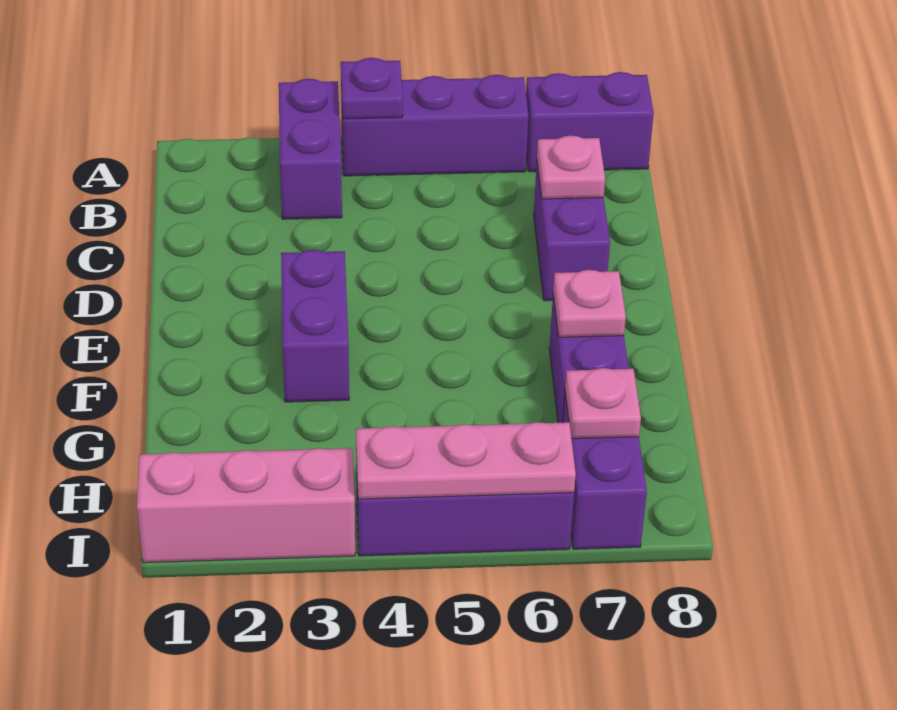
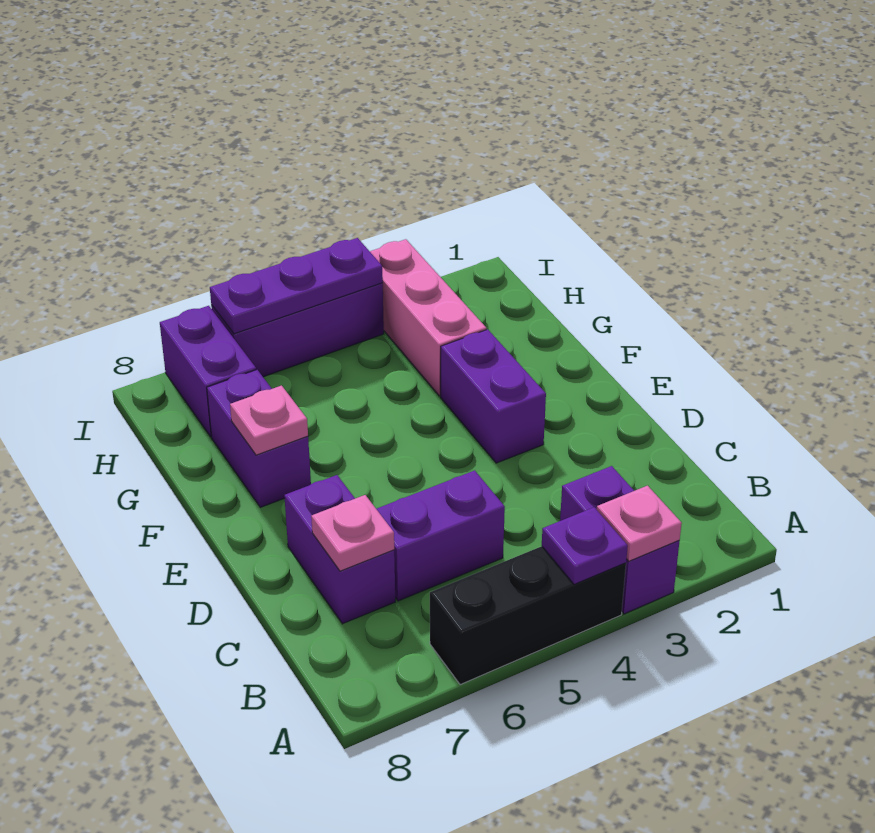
purple 1x3 brick [341,75,529,176] -> black 1x3 brick [430,546,626,685]
purple 1x2 brick [526,72,654,172] -> purple 1x2 brick moved to [377,470,505,601]
pink 1x1 plate [565,368,641,439] -> pink 1x1 plate moved to [597,486,682,561]
pink 1x3 brick [137,448,355,563] -> pink 1x3 brick turned to [370,239,486,396]
pink 1x3 plate [356,422,576,499] -> purple 1x3 plate [210,238,383,334]

